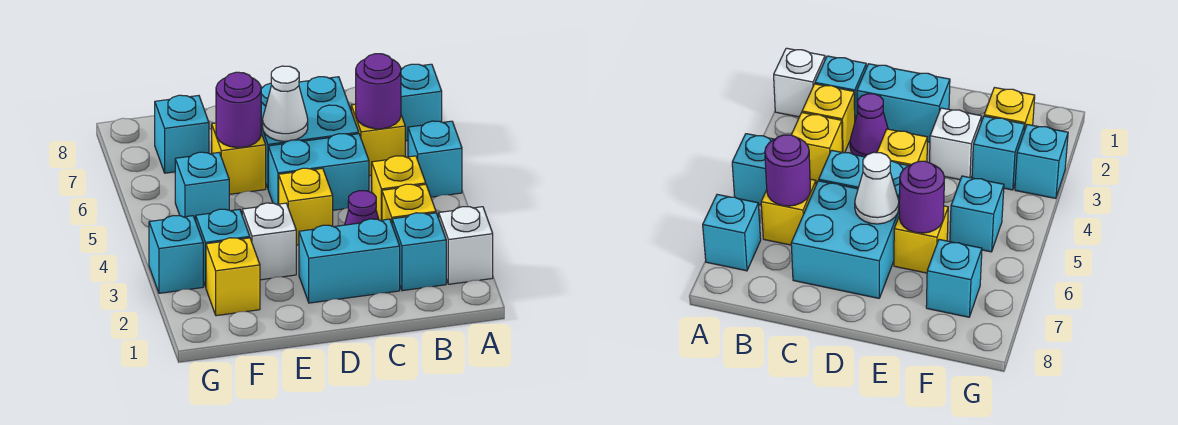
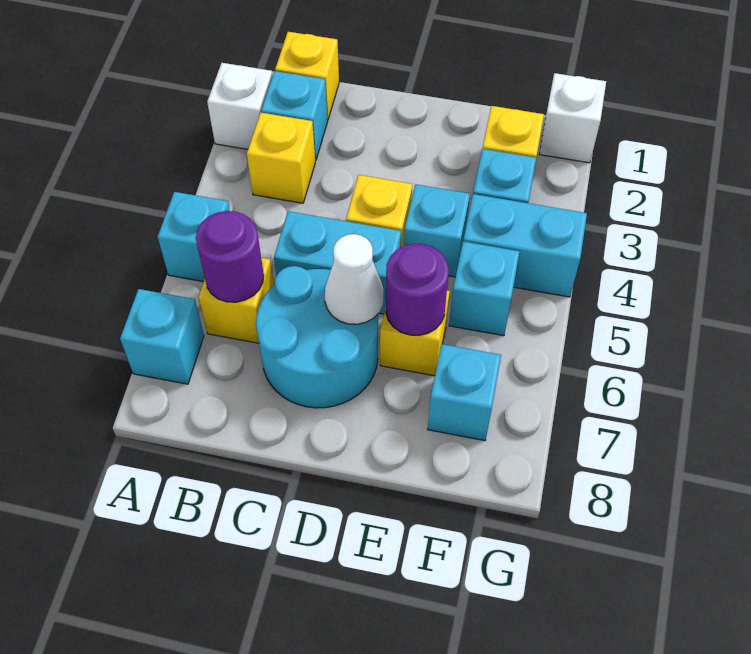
yellow 1x1 brick [372,156,426,220] -> yellow 1x1 brick moved to [275,32,339,120]
cyan 1x2 brick [299,219,400,303] -> cyan 1x2 brick moved to [463,194,587,297]
purple 1x1 cone [345,191,379,225] -> none
cyan 2x2 brick [261,77,359,188] -> cyan 2x2 round brick [256,266,378,408]
white 1x1 brick [242,203,296,280] -> white 1x1 brick moved to [539,73,606,163]
cyan 1x1 brick [149,216,203,293] -> cyan 1x1 brick moved to [404,184,470,277]

